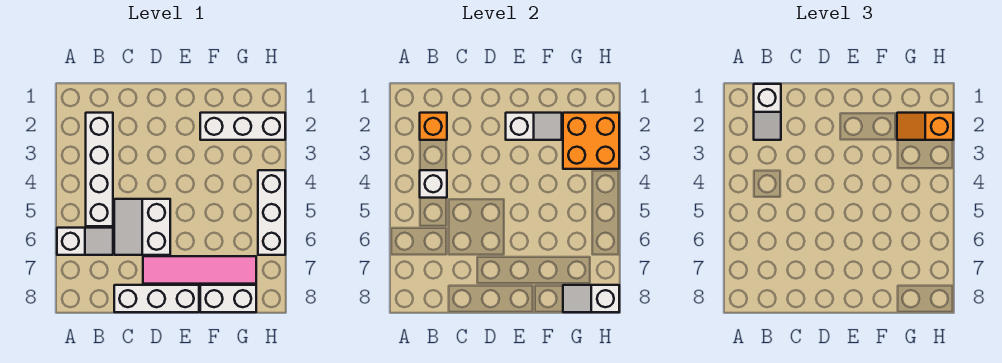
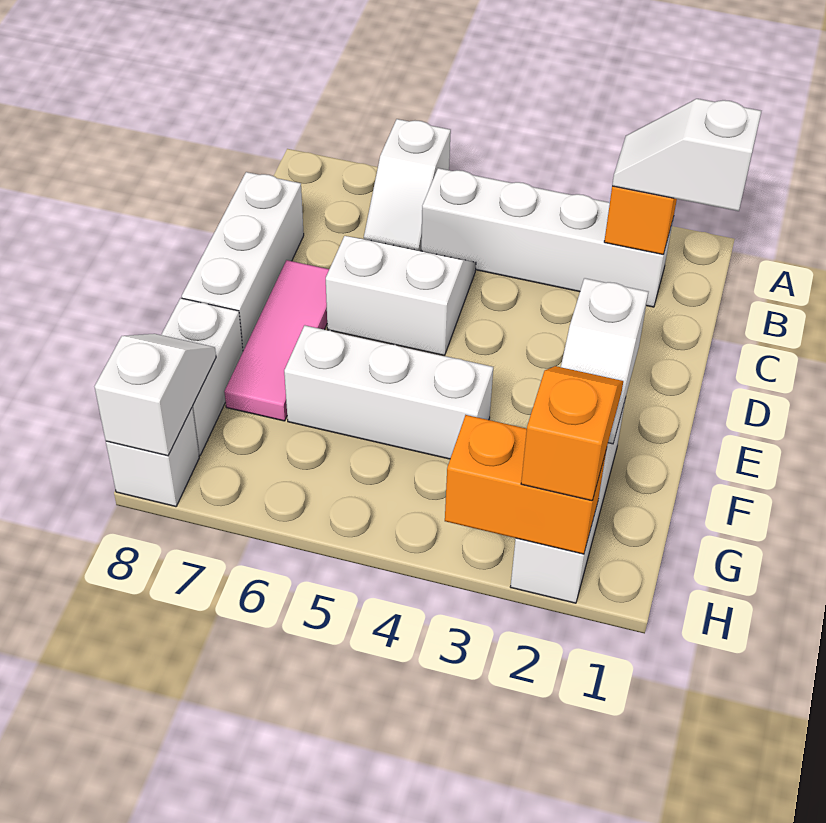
white 1x1 brick [420,170,447,198] -> white 1x1 brick moved to [106,408,199,507]
pink 1x4 tile [143,256,256,284] -> pink 1x3 tile [224,260,329,421]
orange 2x2 brick [563,113,619,169] -> orange 1x2 brick [445,415,606,554]
white 1x3 brick [258,170,285,255] -> white 1x3 brick moved to [284,325,493,459]

